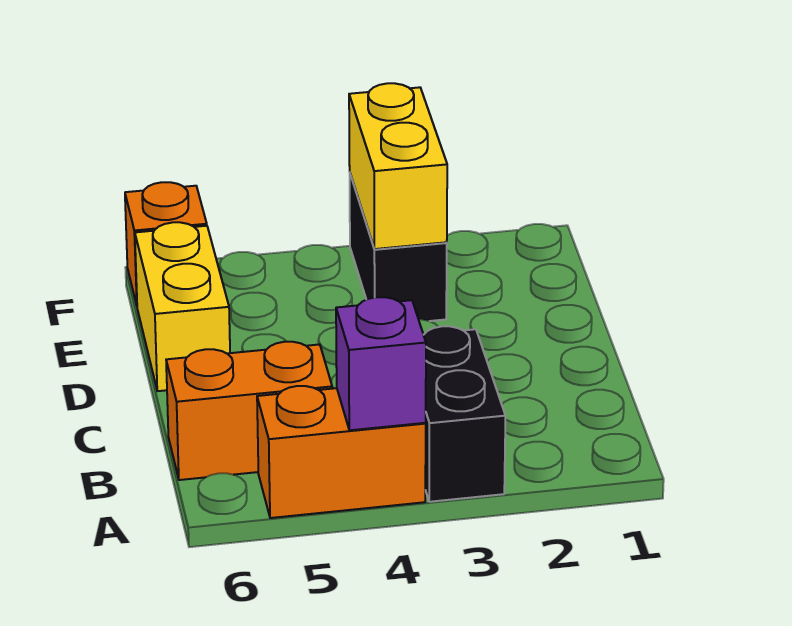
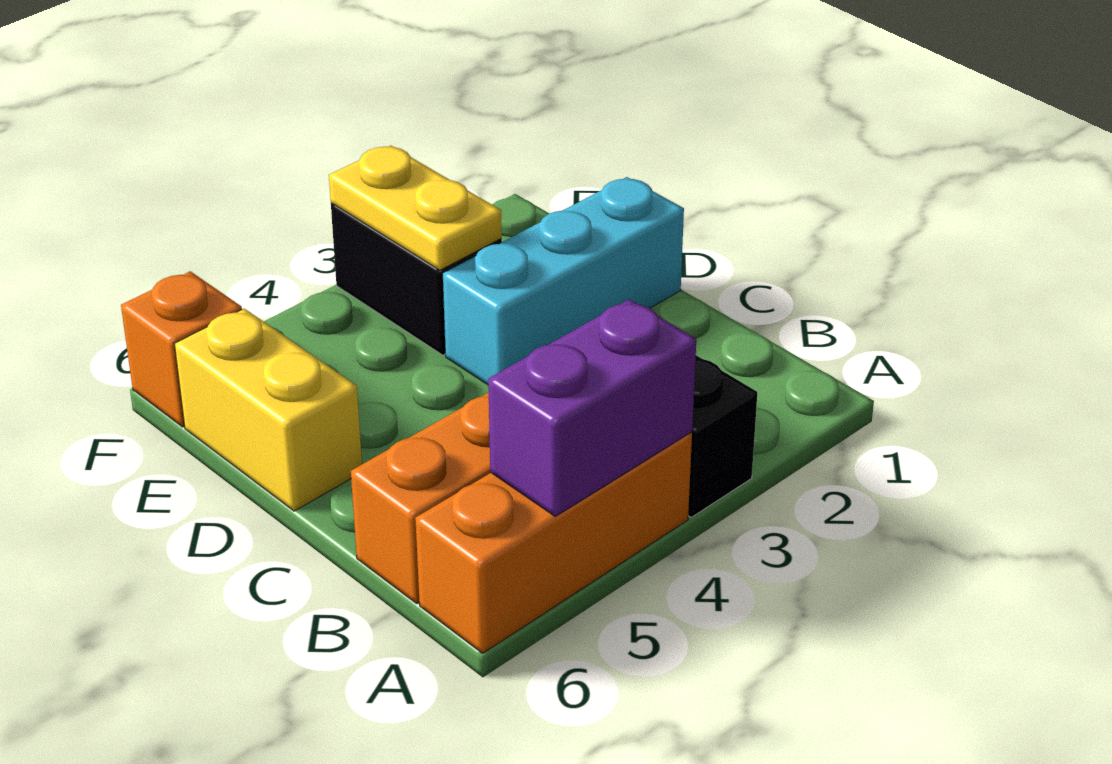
orange 1x2 brick [257,386,426,518] -> orange 1x3 brick [415,432,692,653]
purple 1x1 brick [336,297,426,430] -> purple 1x2 brick [488,299,696,516]
none -> cyan 1x3 brick [443,177,684,385]
yellow 1x2 brick [349,83,447,249] -> yellow 1x2 plate [329,145,502,270]

